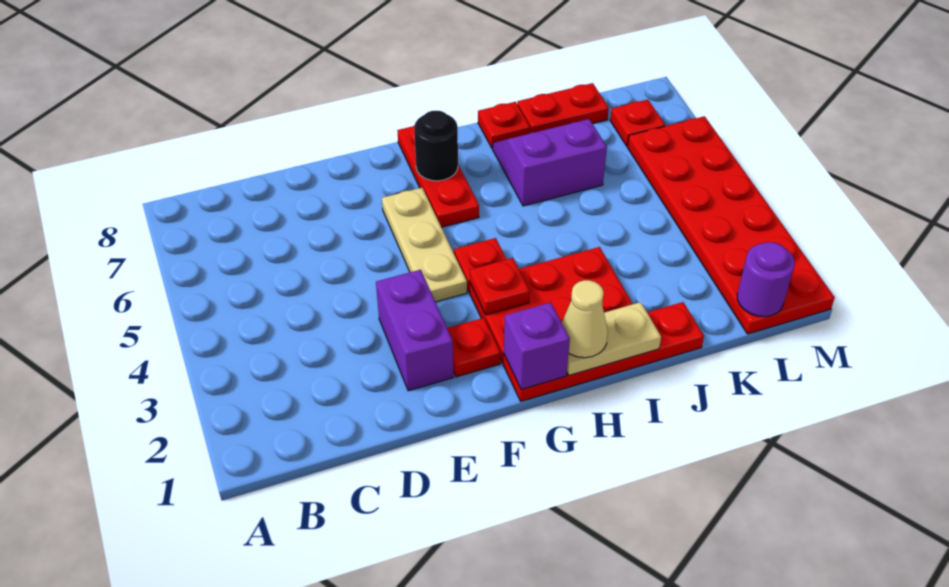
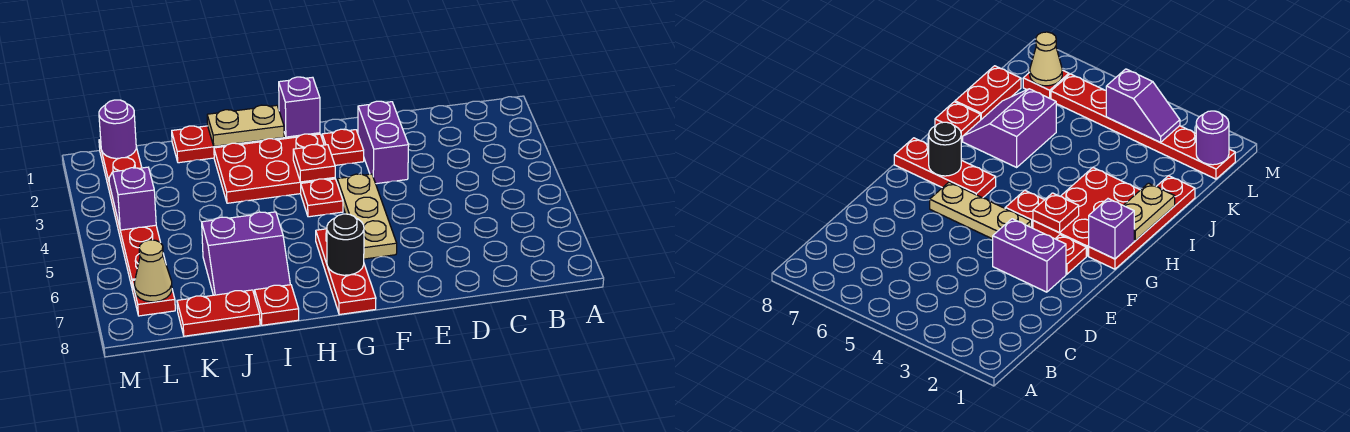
tan 1x1 cone [562,280,608,358] -> tan 1x1 cone moved to [135,240,172,302]
red 2x6 plate [628,116,835,334] -> red 1x6 plate [99,140,166,290]
none -> purple 1x2 slope [109,167,156,230]

